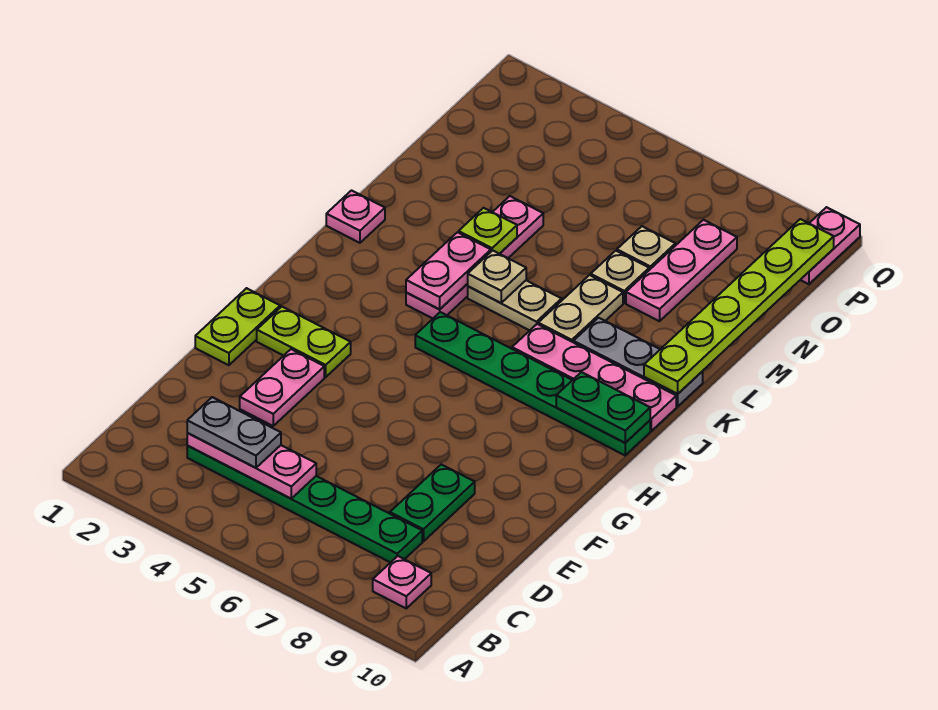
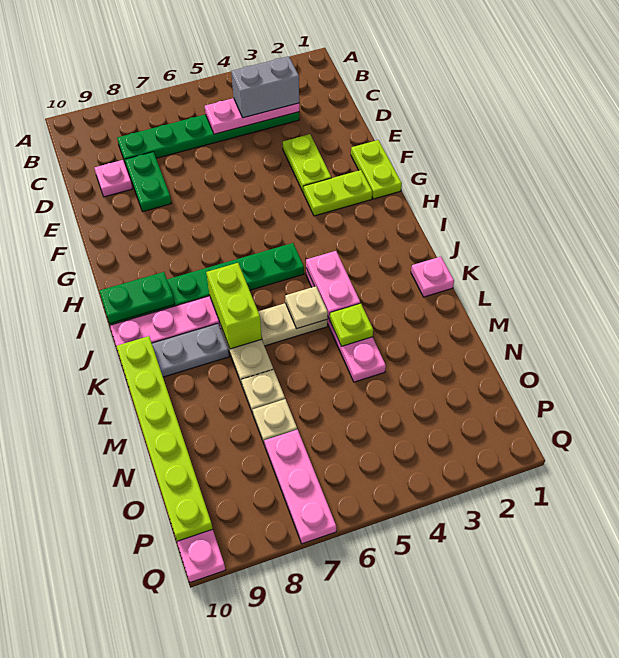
pink 1x1 plate [373,556,431,608] -> pink 1x1 plate moved to [94,160,133,197]
grey 1x2 plate [187,397,281,468] -> grey 1x2 brick [231,56,299,118]
pink 1x2 plate [240,349,324,426] -> lime 1x2 plate [283,134,331,193]
none -> lime 1x2 brick [206,263,262,349]
pink 1x3 plate [626,220,737,321] -> pink 1x3 plate moved to [264,430,336,544]

